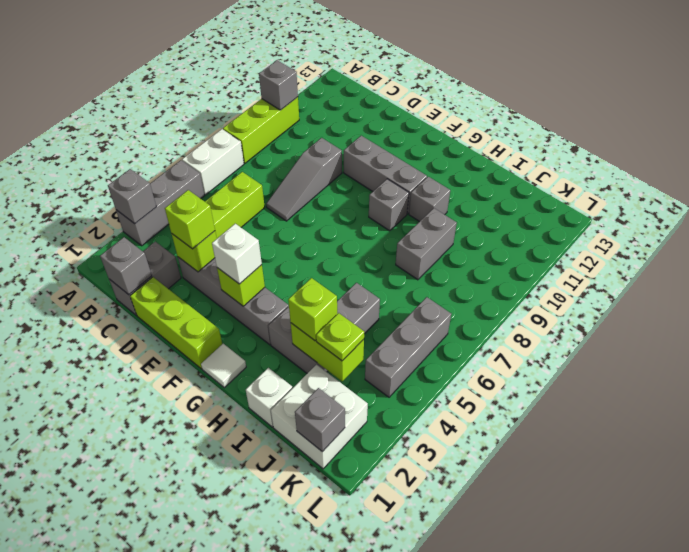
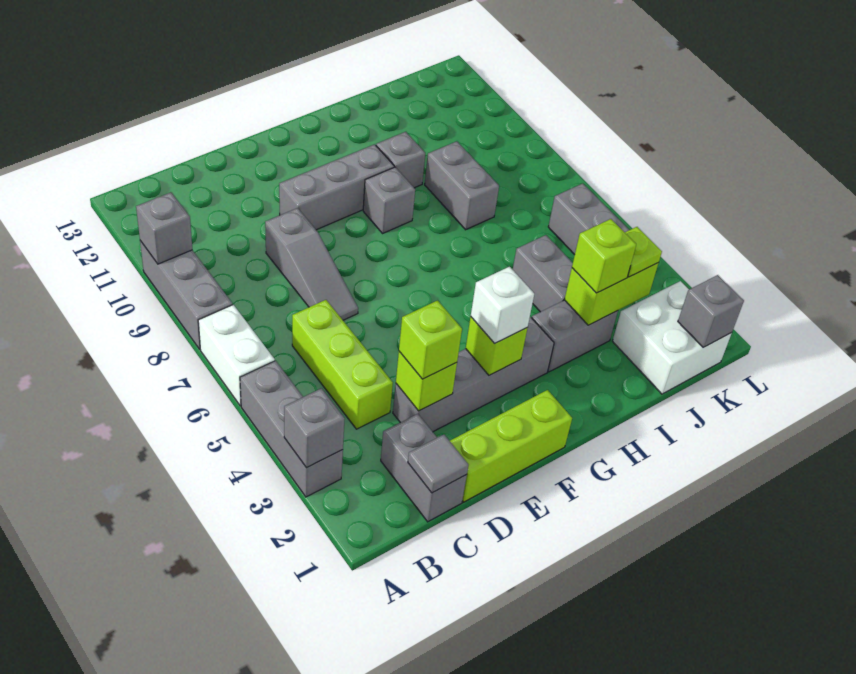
lime 1x3 brick [223,97,299,163] -> grey 1x3 brick [140,241,232,349]
grey 1x1 brick [100,237,152,295] -> grey 1x1 tile [408,435,468,493]
white 1x1 tile [201,344,246,388] -> none
white 1x1 brick [246,368,292,427] -> none

